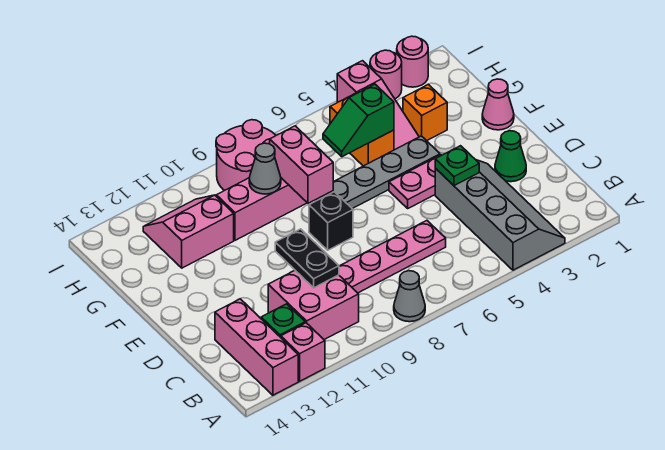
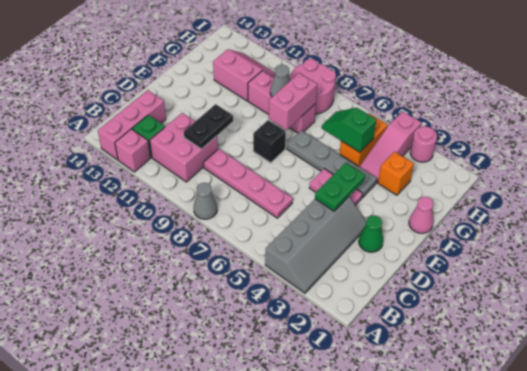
green 1x1 plate [435,146,479,186] -> green 1x2 plate [315,163,365,211]
pink 1x1 round brick [397,36,428,87] -> none

